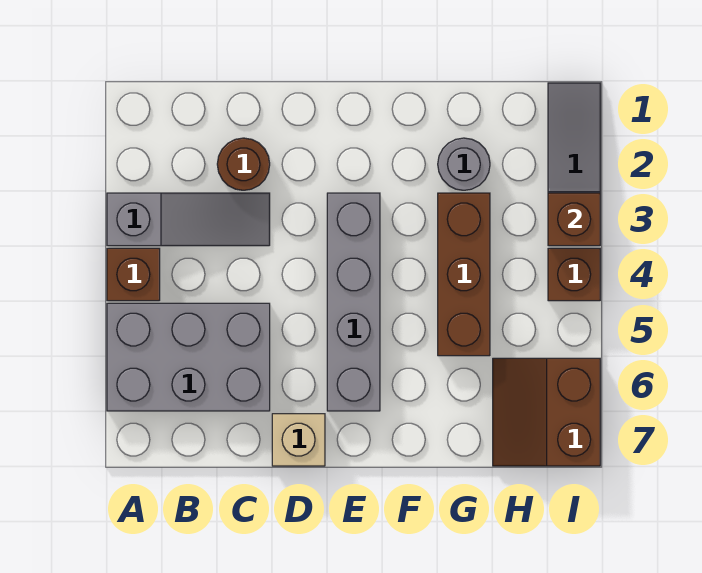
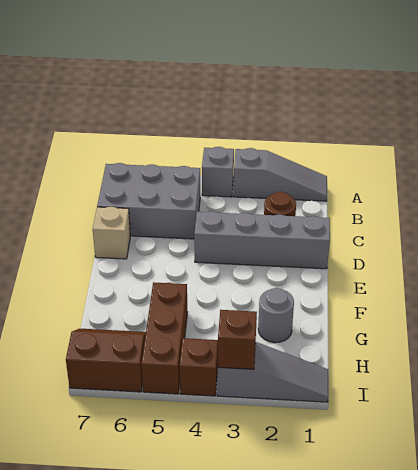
grey 1x3 slope [107,193,270,246] -> grey 1x3 slope turned to [233,148,327,201]
brown 1x1 brick [107,248,160,301] -> grey 1x1 brick [202,147,234,197]
grey 2x3 brick [107,303,270,411] -> grey 2x3 brick turned to [97,163,200,239]
grey 1x4 brick [327,193,380,411] -> grey 1x4 brick moved to [194,211,330,269]
brown 1x3 brick [438,193,490,356] -> brown 1x3 brick turned to [142,282,188,394]

